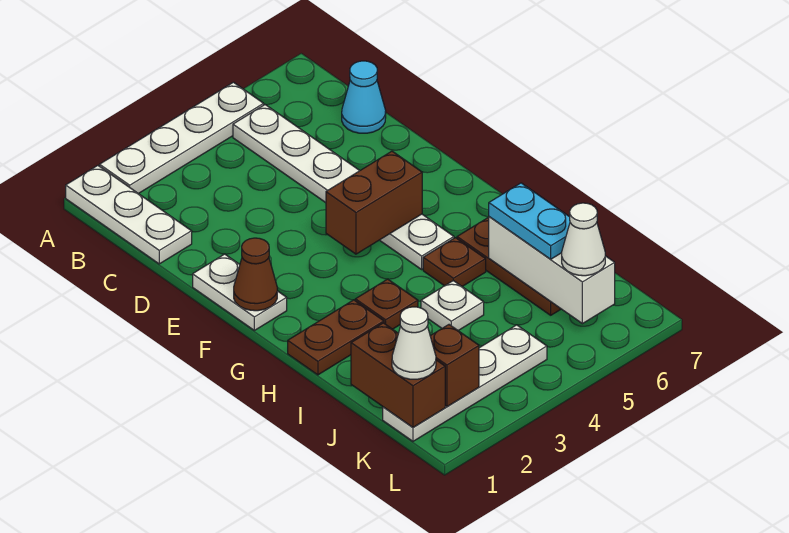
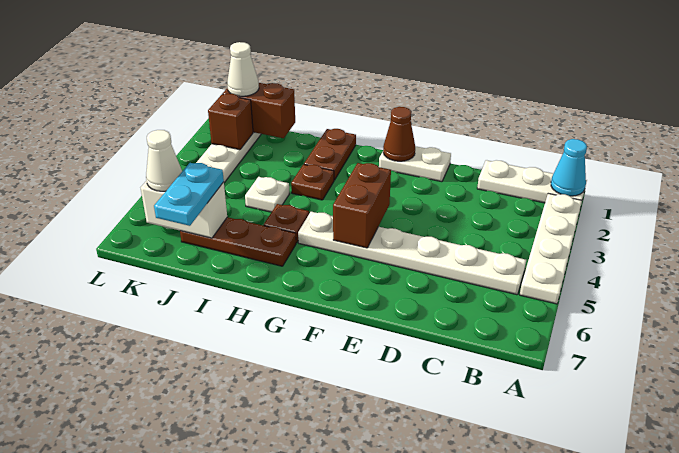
cyan 1x1 cone [342,61,386,133] -> cyan 1x1 cone moved to [551,139,587,196]
white 1x3 brick [489,217,615,324] -> white 1x2 brick [141,181,227,238]
cyan 1x2 plate [489,183,570,259] -> cyan 1x2 plate turned to [154,163,224,226]

